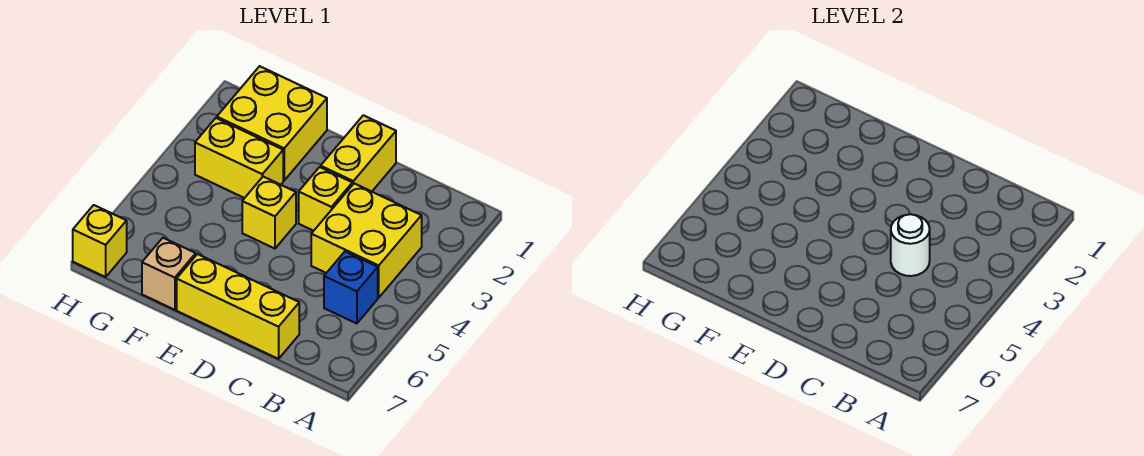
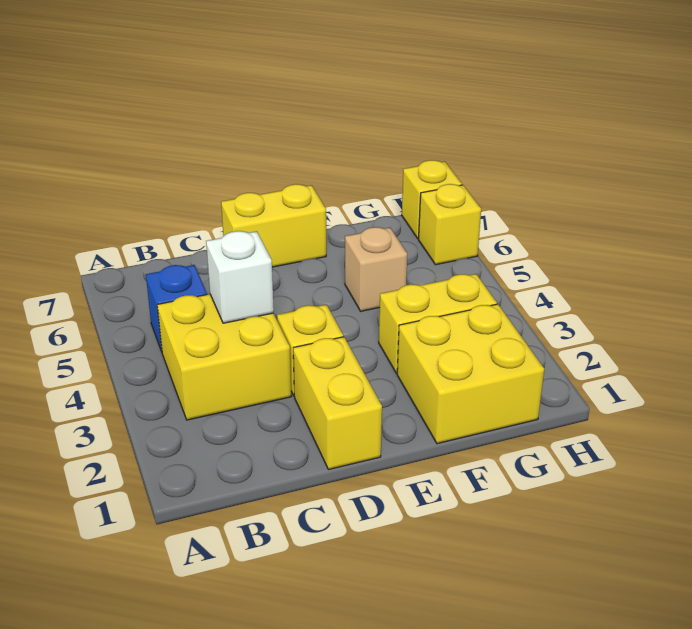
white 1x1 round brick [891,214,930,276] -> white 1x1 brick [206,231,274,323]
yellow 1x3 brick [177,254,299,359] -> yellow 1x2 brick [221,184,326,267]
yellow 1x1 brick [242,177,296,249] -> yellow 1x1 brick moved to [419,184,481,265]
tan 1x1 brick [142,238,196,310] -> tan 1x1 brick moved to [345,227,407,311]

